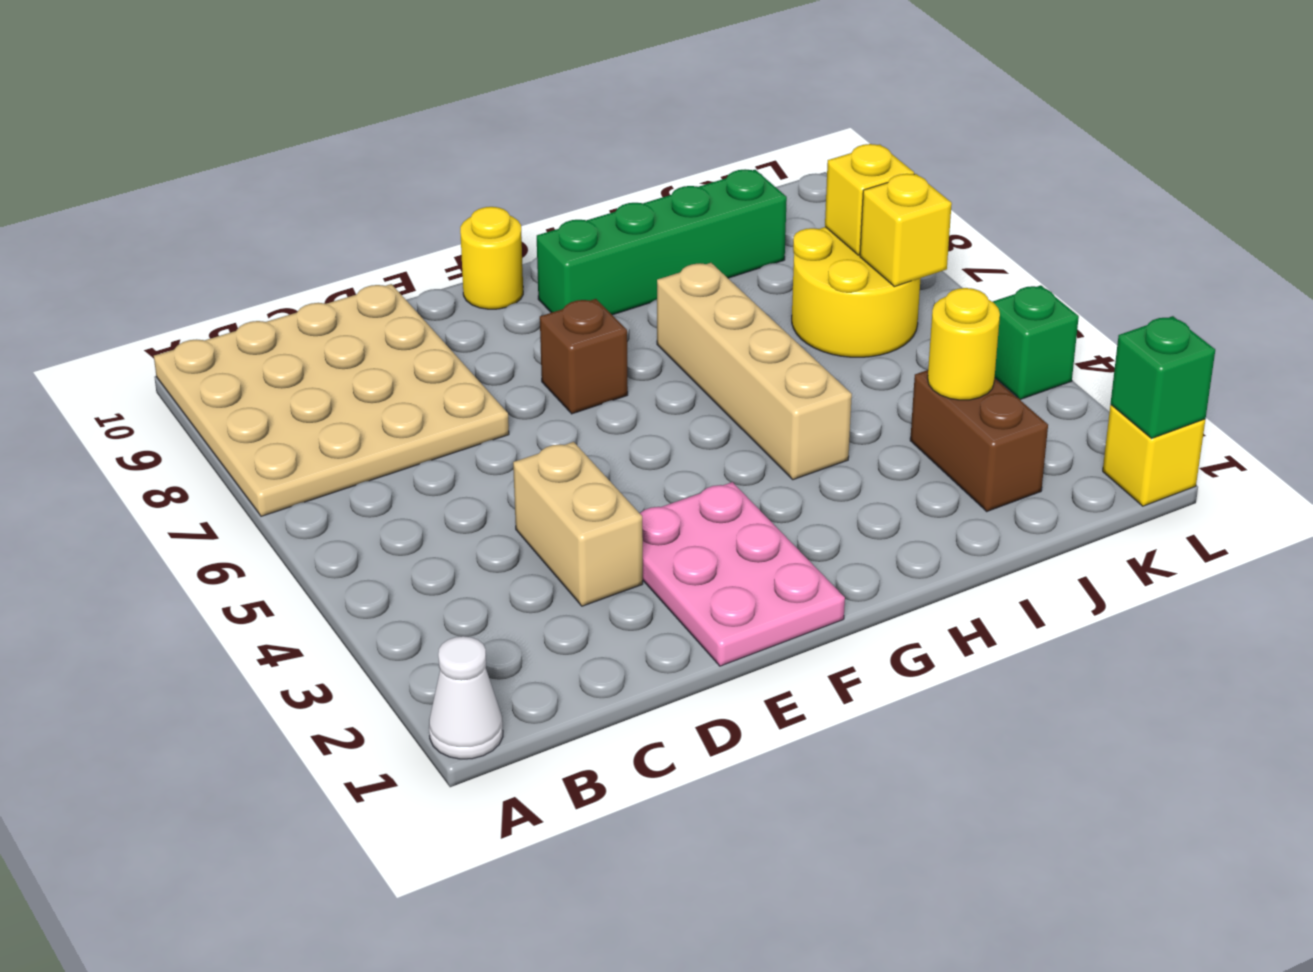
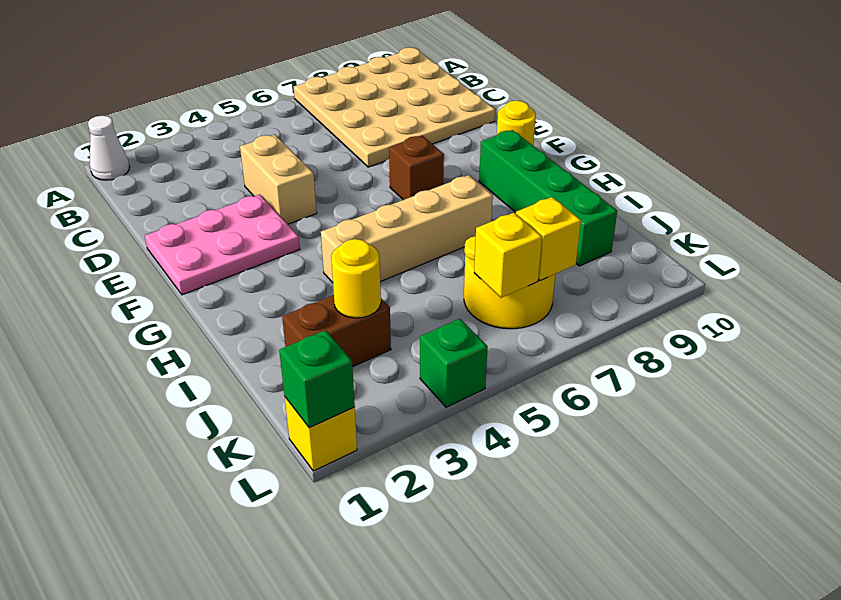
tan 1x2 brick [513,442,643,606] -> tan 1x2 brick turned to [240,135,317,224]

